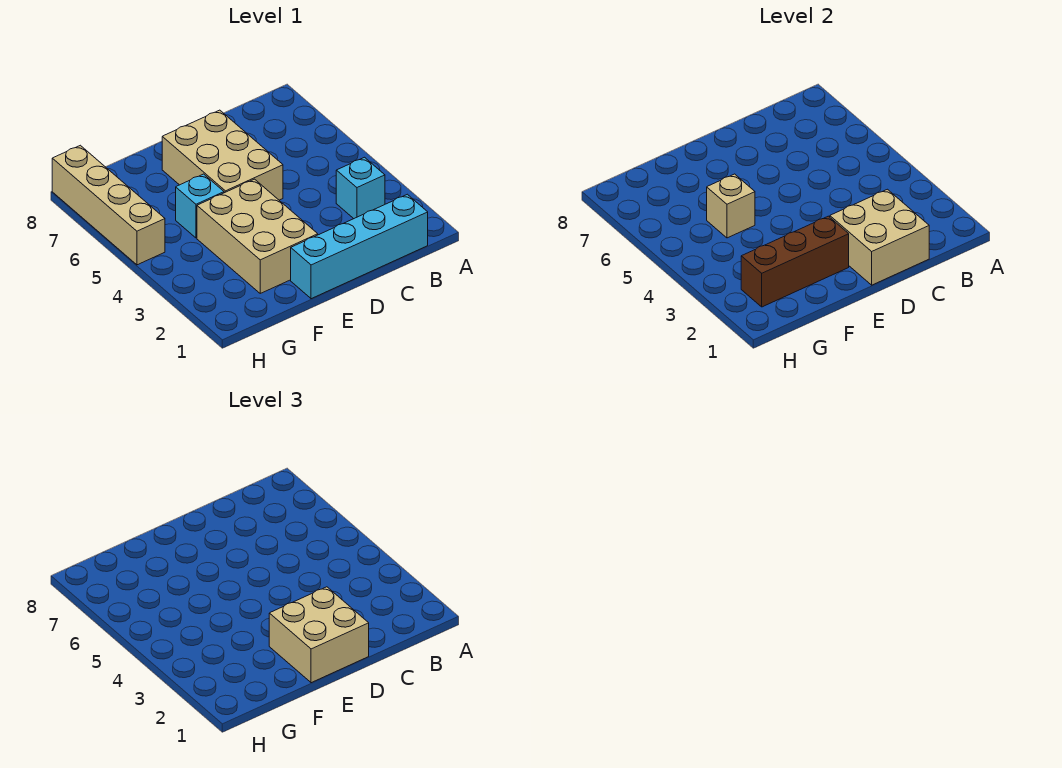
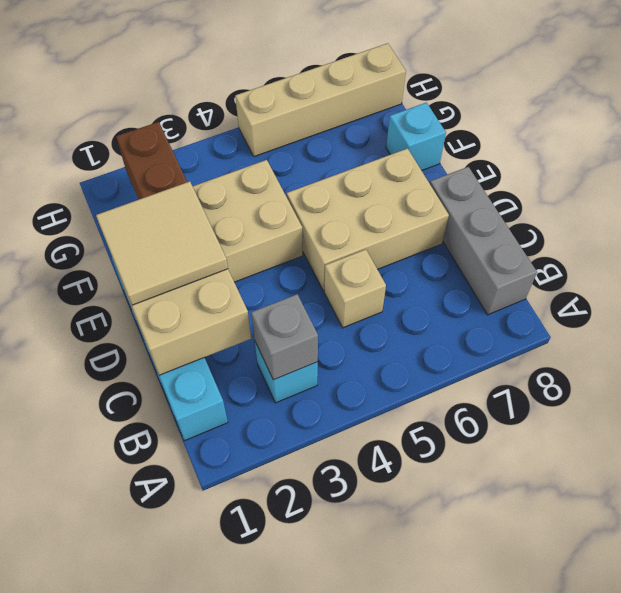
none -> grey 1x1 brick [251,294,318,380]
none -> grey 1x3 brick [430,167,537,315]
tan 2x2 brick [269,587,369,683] -> tan 2x2 tile [96,181,228,305]
cyan 1x1 brick [176,174,224,238] -> cyan 1x1 brick moved to [386,103,446,171]
tan 1x1 brick [707,174,755,238] -> tan 1x1 brick moved to [324,249,386,328]

